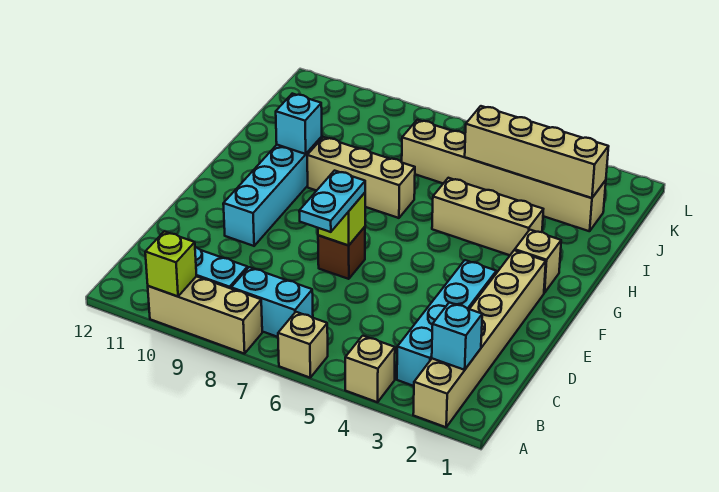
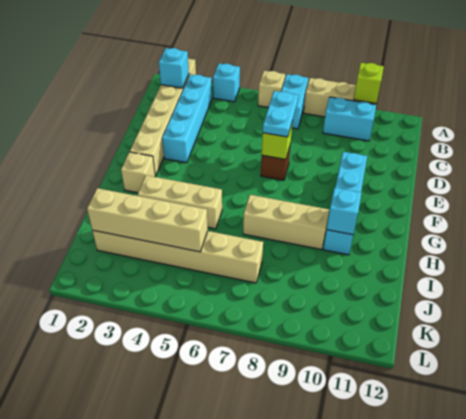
tan 1x1 brick [345,336,395,402] -> cyan 1x1 brick [213,63,240,102]
cyan 1x2 brick [231,267,313,337] -> cyan 1x2 brick turned to [281,74,308,129]

